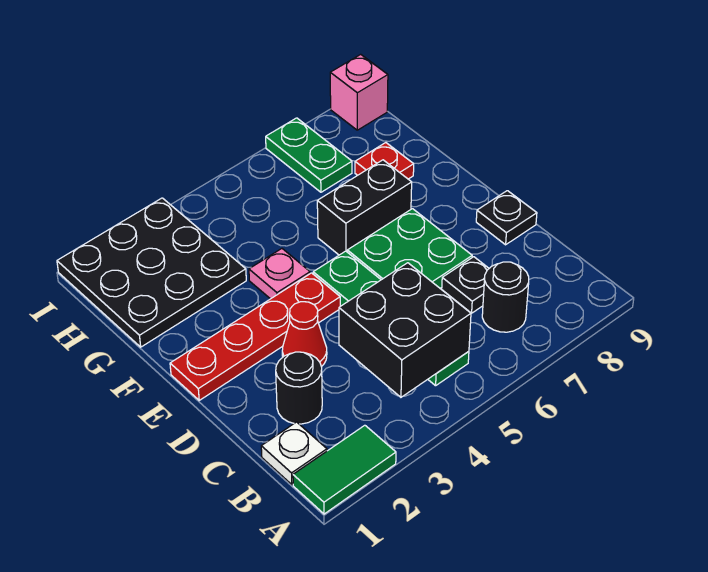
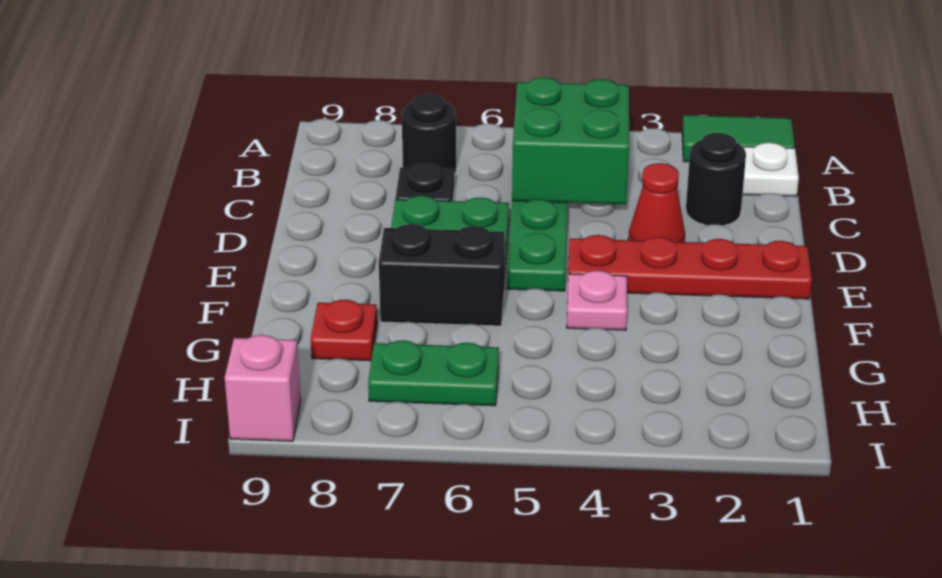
black 2x2 brick [339,263,471,397] -> green 2x2 brick [512,78,629,204]
black 1x1 plate [476,191,537,245] -> none
black 3x3 plate [57,198,246,347] -> none
green 1x2 plate [266,118,352,192] -> green 1x2 plate turned to [368,340,499,406]

